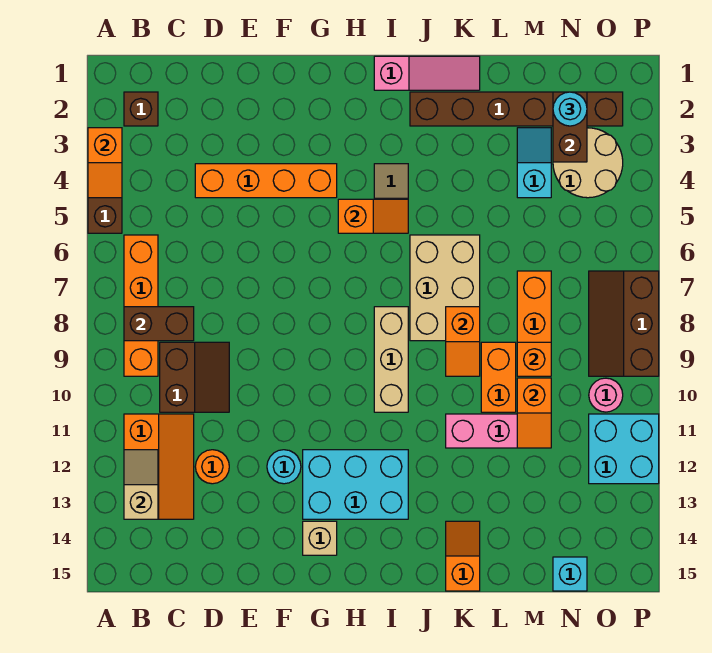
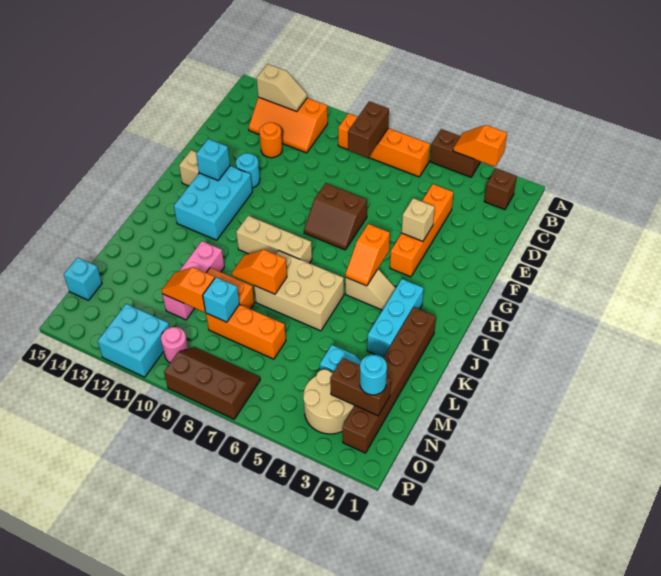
brown 2x2 slope [160,342,229,412] -> brown 2x2 slope moved to [304,183,367,250]
none -> tan 1x1 brick [402,198,435,241]
none -> cyan 1x1 brick [196,139,230,180]
pink 1x3 slope [374,56,480,90] -> none
none -> cyan 1x3 brick [367,279,424,358]
orange 1x2 slope [446,521,480,591] -> none
orange 1x1 brick [517,342,551,376] -> cyan 1x1 brick [203,277,239,322]

